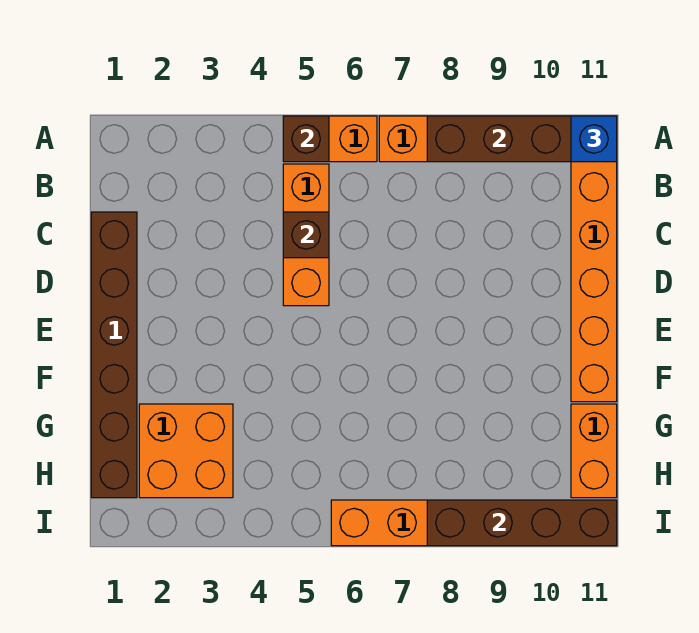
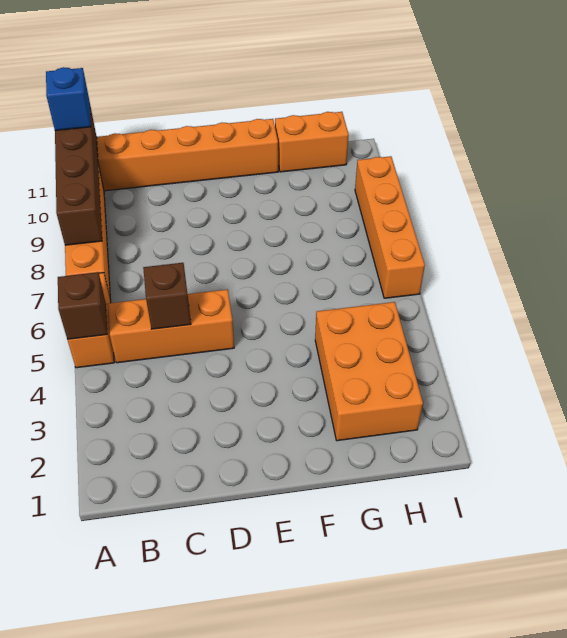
brown 1x6 brick [91,212,137,498] -> none
orange 2x2 brick [139,404,233,498] -> orange 2x3 brick [315,302,423,441]
brown 1x4 brick [427,500,617,546] -> none

